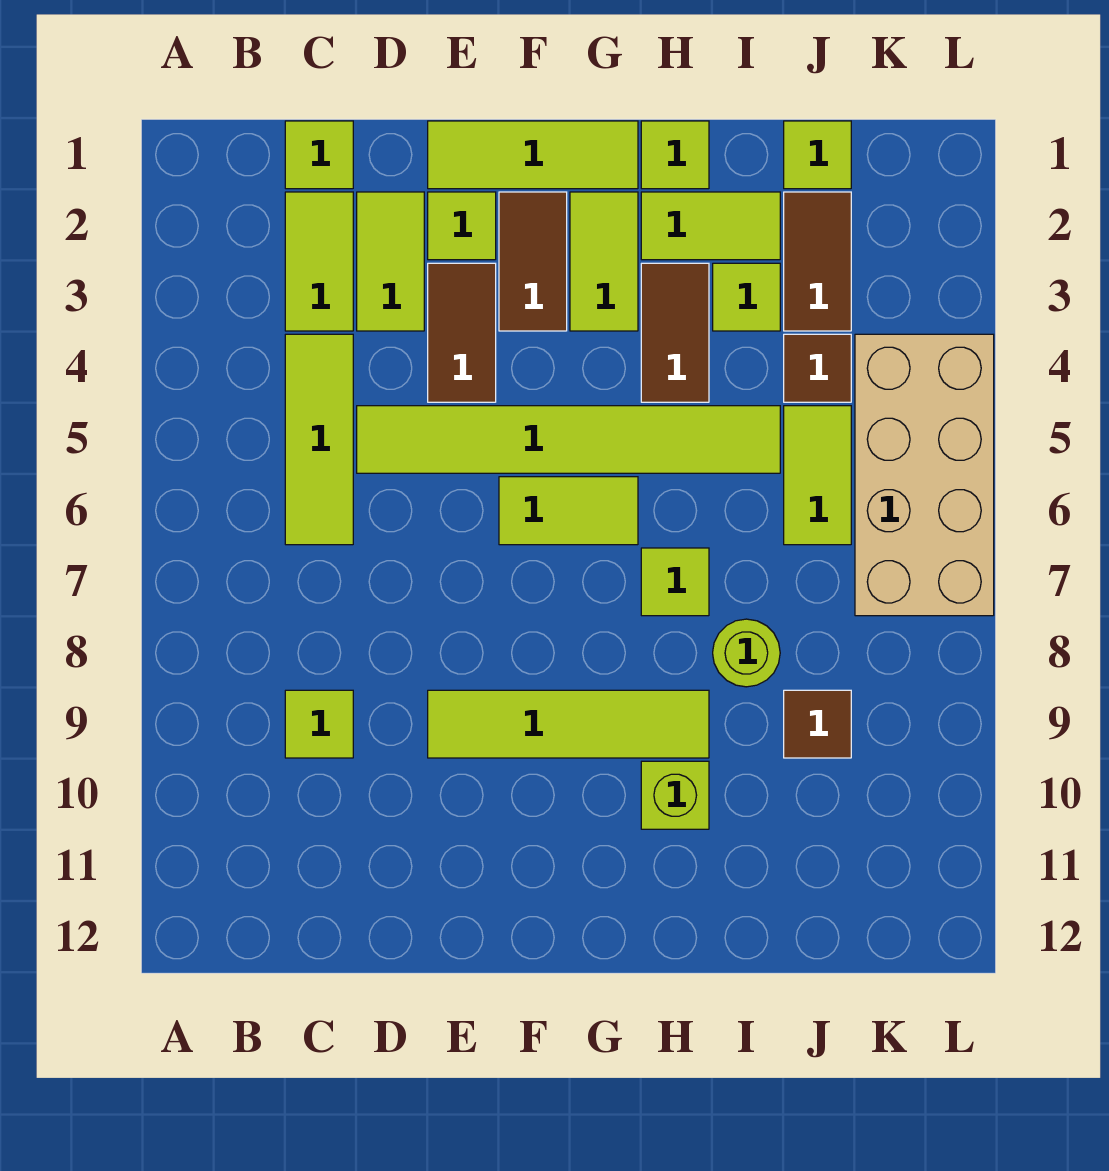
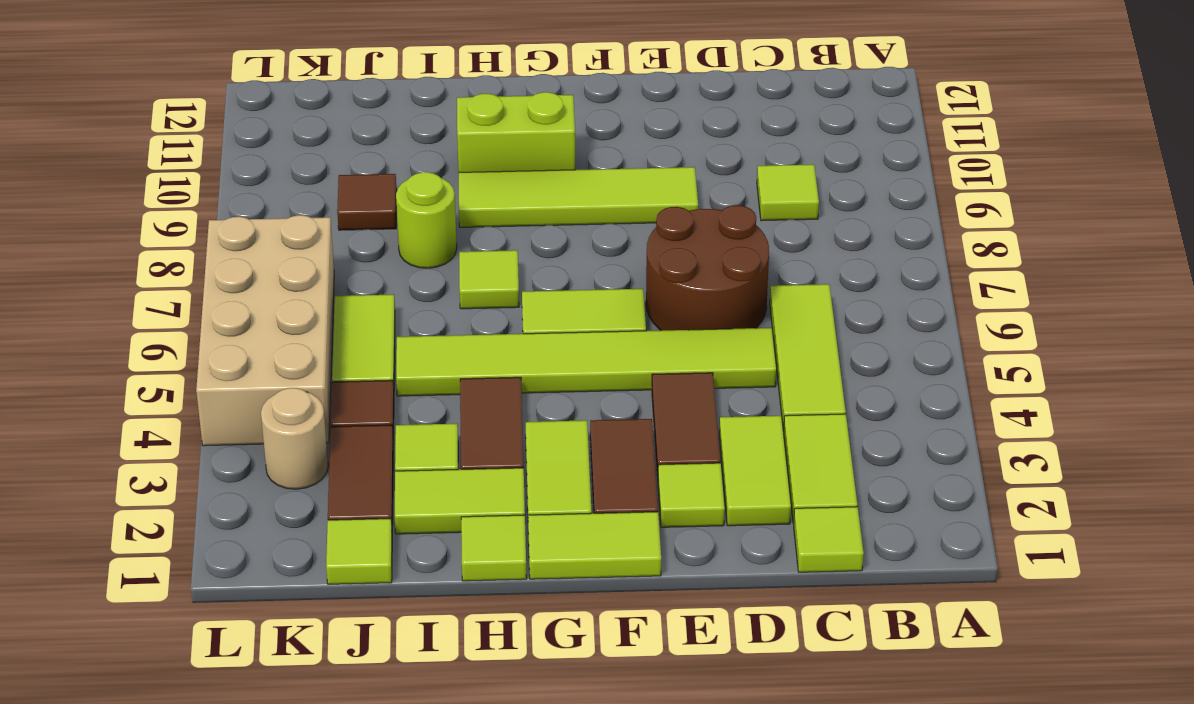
none -> brown 2x2 round brick [646,205,769,330]
lime 1x3 tile [428,121,638,189] -> lime 1x2 tile [528,512,661,579]
lime 1x1 brick [641,761,709,829] -> lime 1x2 brick [457,92,575,172]
none -> tan 1x1 round brick [261,388,328,489]

